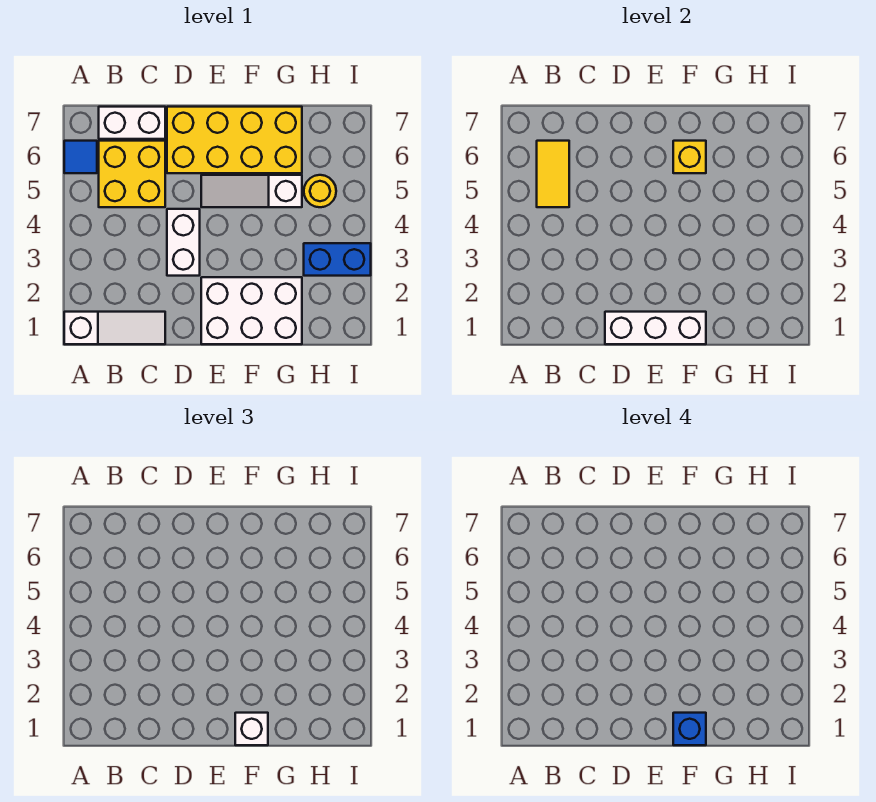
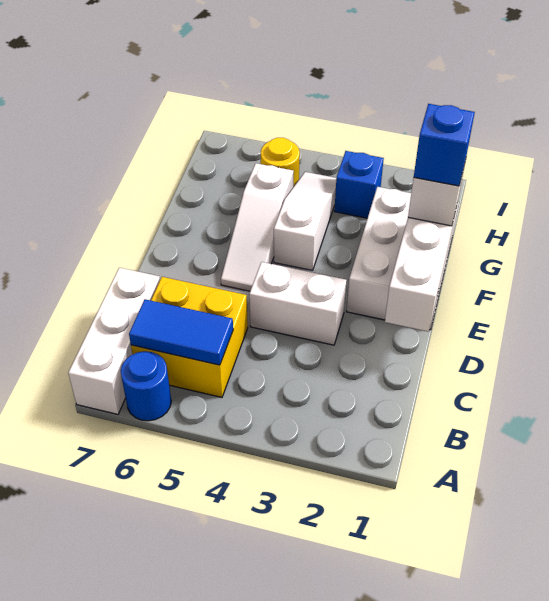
white 1x3 slope [64,312,165,344] -> white 1x3 slope moved to [274,172,336,271]
blue 1x1 tile [64,141,97,173] -> blue 1x1 round brick [121,351,171,421]
yellow 1x2 tile [537,141,569,207] -> blue 1x2 tile [129,299,233,365]
white 1x2 brick [99,107,165,139] -> white 1x3 brick [68,268,160,414]
yellow 2x4 brick [167,107,302,173] -> none
yellow 1x1 brick [673,141,706,173] -> none
blue 1x2 brick [304,243,371,276] -> blue 1x1 brick [334,151,384,218]

